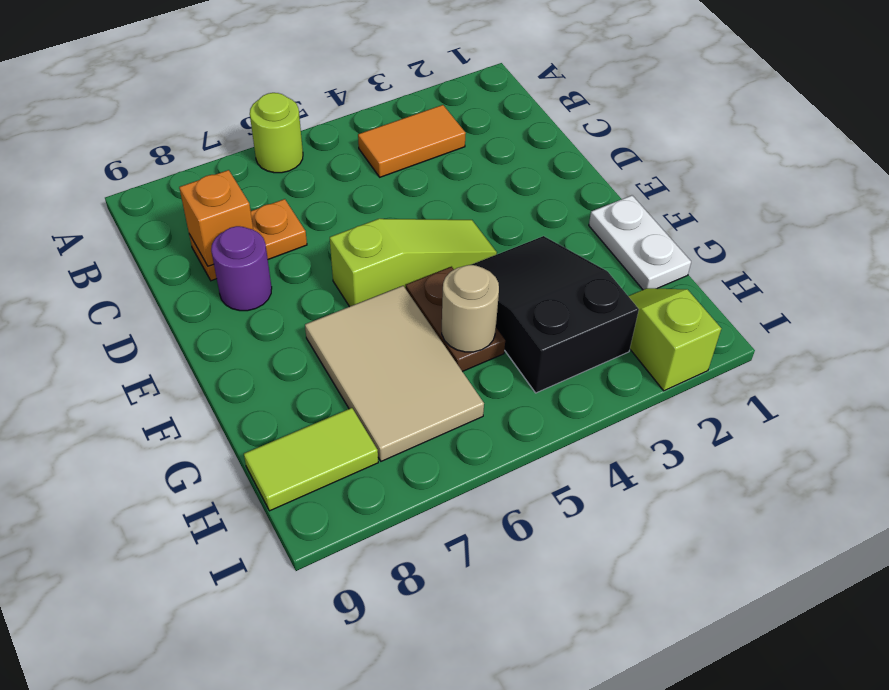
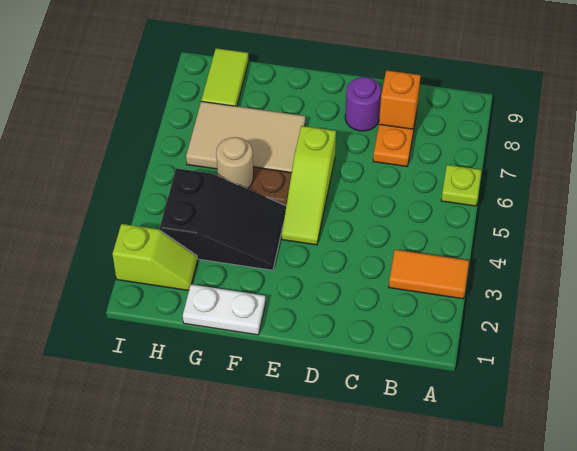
lime 1x1 round brick [250,93,303,173] -> lime 1x1 plate [441,165,482,206]
orange 1x2 tile [358,105,466,177] -> orange 1x2 tile turned to [389,250,469,299]

